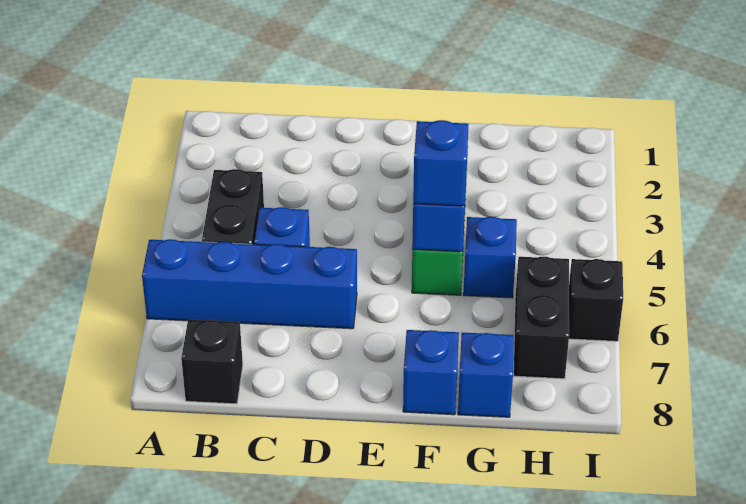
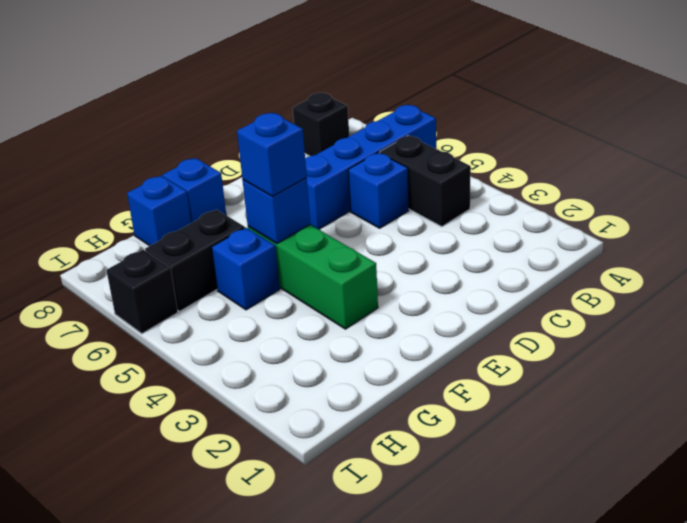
black 1x2 brick [514,257,569,379] -> black 1x2 brick turned to [145,209,245,311]

